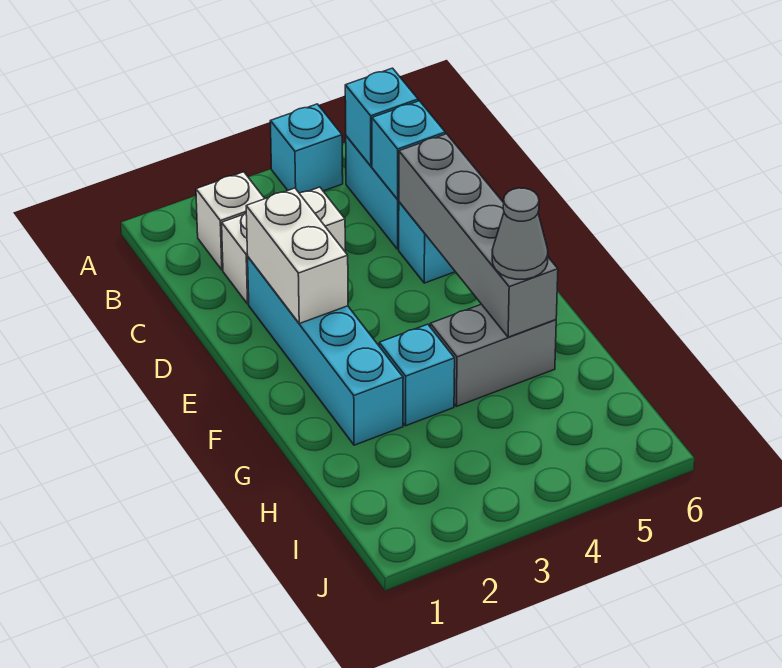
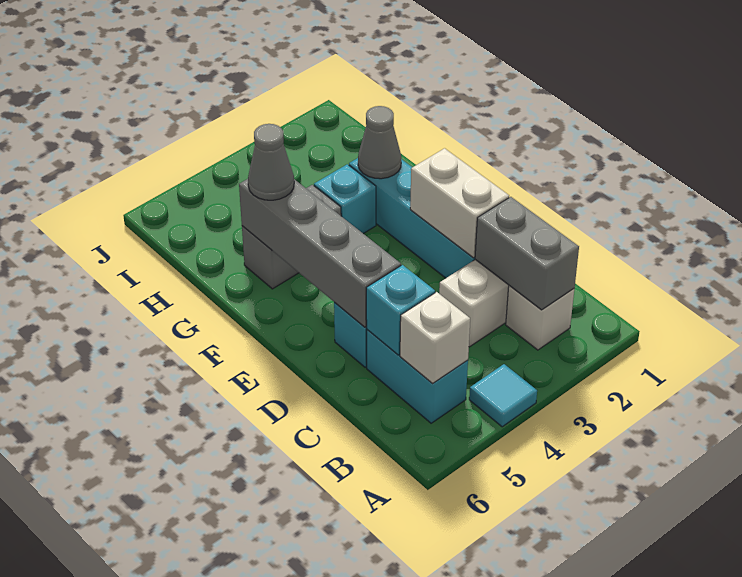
cyan 1x1 brick [270,104,343,193] -> cyan 1x1 tile [469,364,537,427]
none -> grey 1x2 brick [475,197,579,310]
cyan 1x1 brick [345,68,418,166] -> white 1x1 brick [400,292,470,384]
none -> grey 1x1 cone [358,106,401,179]

